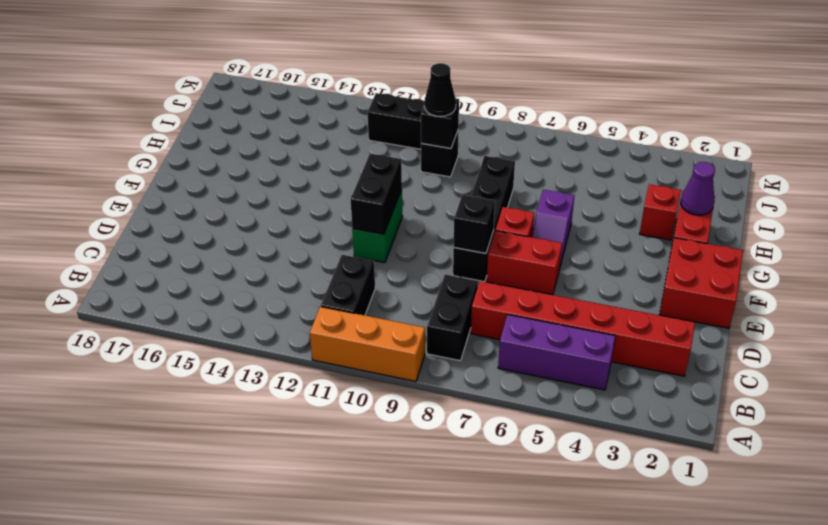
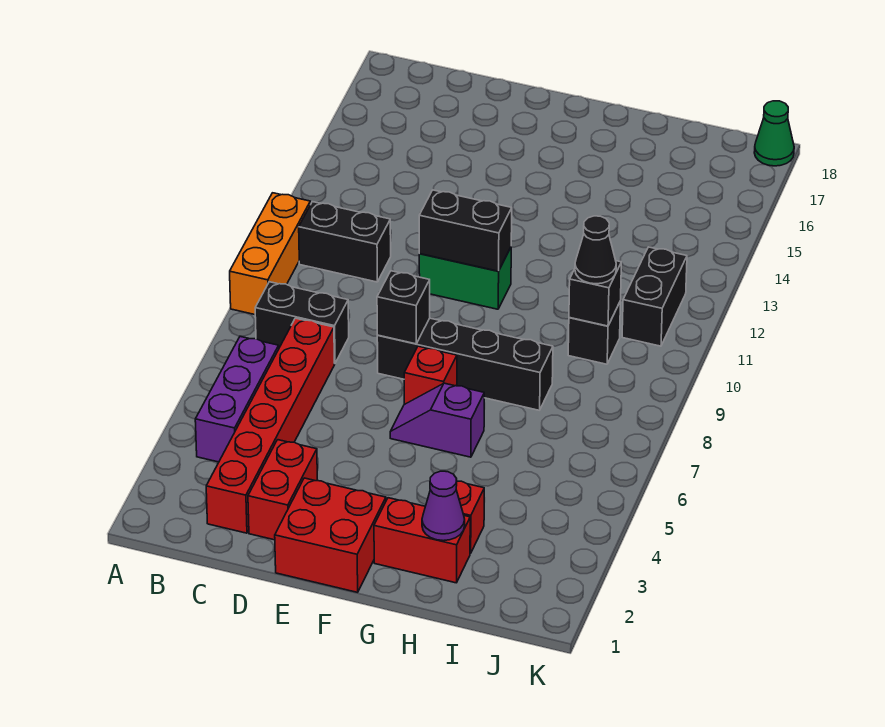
red 1x2 brick [487,231,562,295] -> red 1x2 brick moved to [248,440,317,540]
none -> green 1x1 cone [754,101,794,166]

